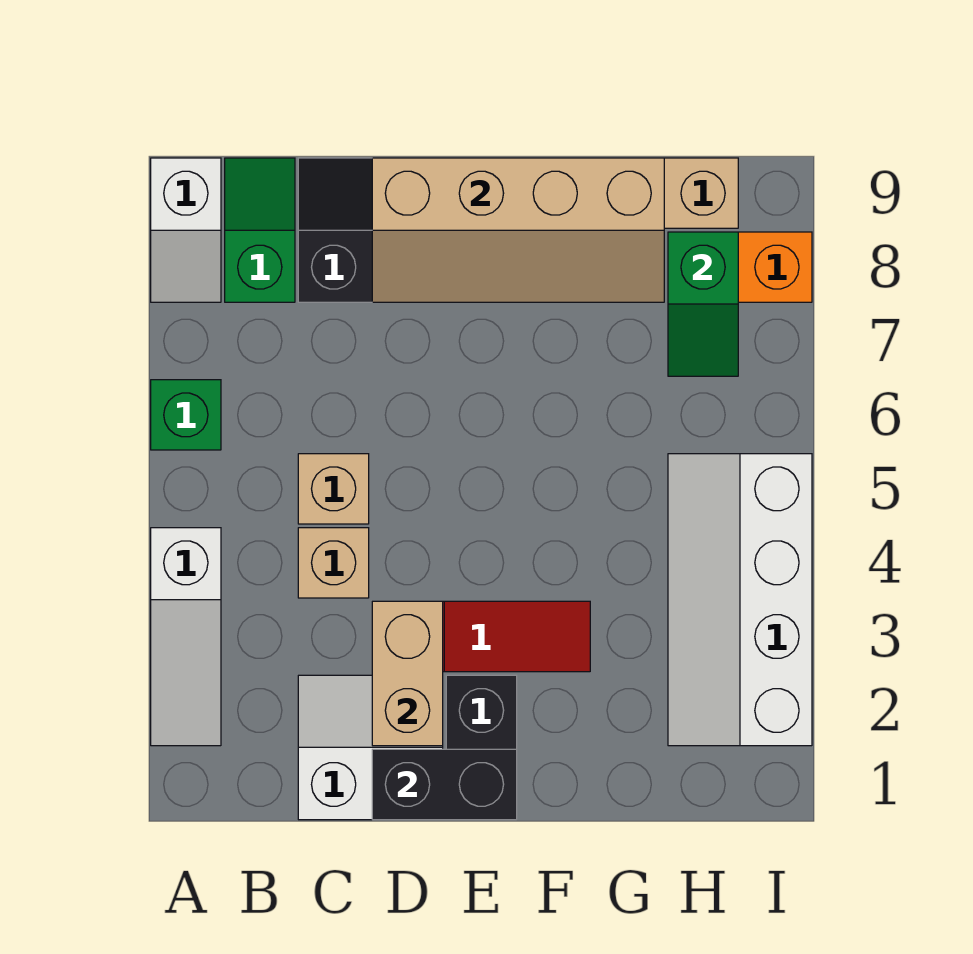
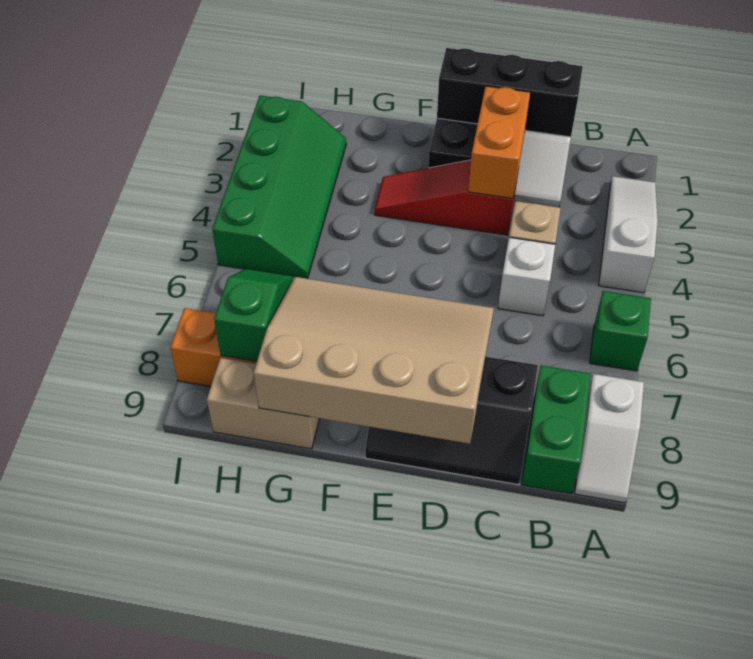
white 1x2 slope [151,158,221,302] -> white 1x2 slope turned to [575,374,644,503]
green 1x2 slope [225,158,295,302] -> green 1x2 brick [522,366,591,494]
tan 1x1 brick [298,454,369,524] -> white 1x1 brick [498,237,555,316]
black 1x2 brick [372,749,517,820] -> black 1x3 brick [437,48,583,137]
tan 1x2 brick [372,601,443,746] -> orange 1x2 brick [468,86,530,198]
tan 2x4 slope [372,158,664,302] -> tan 3x4 slope [254,277,494,444]
white 2x4 slope [668,454,812,746] -> green 2x4 slope [212,96,346,279]

